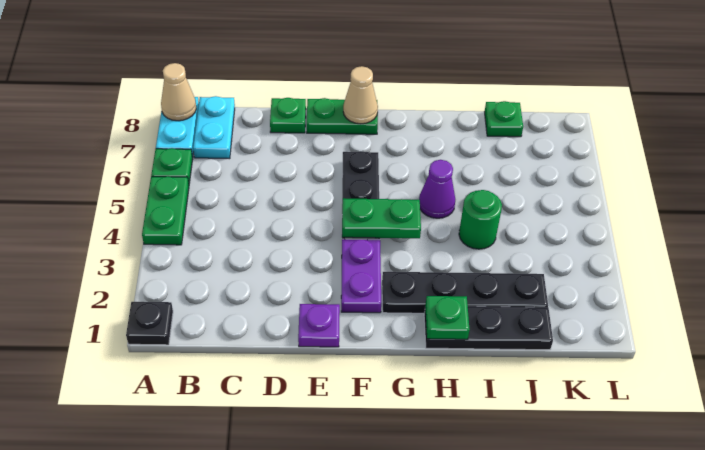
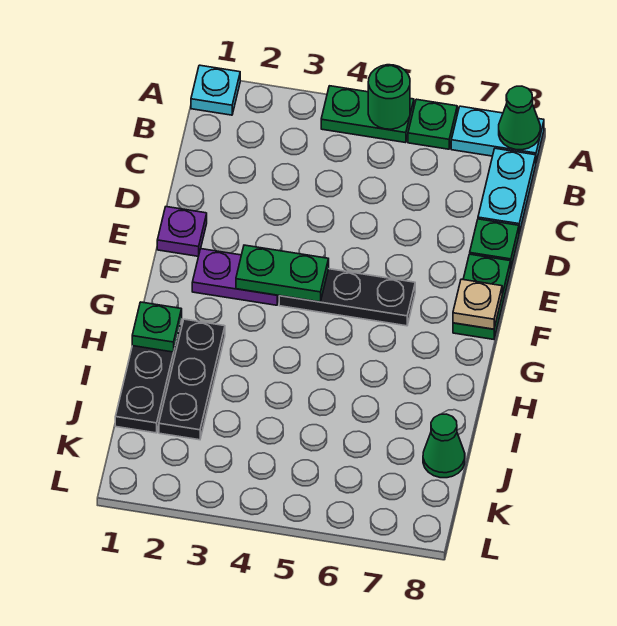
black 1x1 plate [126,302,173,345] -> cyan 1x1 plate [191,65,240,115]
tan 1x1 cone [161,63,196,121] -> green 1x1 cone [499,86,540,150]
cyan 1x2 plate [193,96,235,159] -> cyan 1x2 plate turned to [478,148,536,233]
green 1x2 plate [342,198,421,238] -> green 1x2 plate turned to [236,245,329,302]
tan 1x1 cone [343,66,378,124] -> tan 1x1 plate [453,279,502,329]
black 1x4 plate [382,272,548,313] -> black 1x3 plate [159,319,225,440]
purple 1x1 cone [419,160,455,218] -> none
green 1x1 round brick [459,190,502,249] -> green 1x1 round brick moved to [368,65,410,129]
green 1x1 plate [484,101,523,137] -> green 1x1 cone [423,414,465,478]

